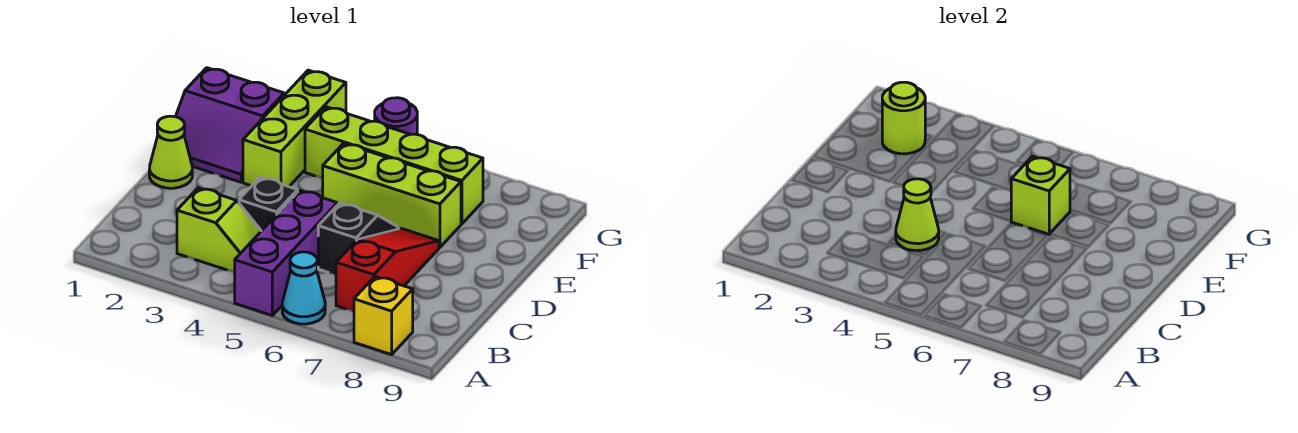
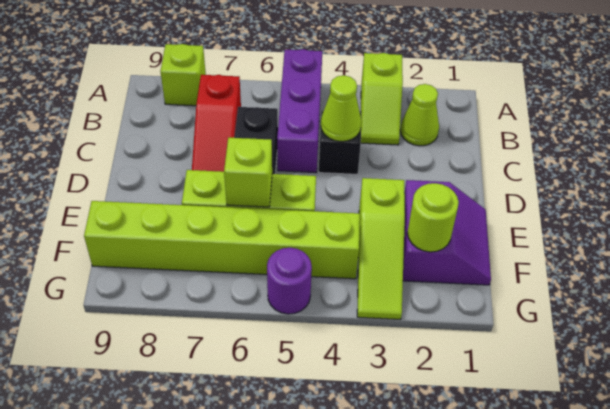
cyan 1x1 cone [282,252,325,324] -> none
yellow 1x1 brick [354,277,413,355] -> lime 1x1 brick [160,44,206,106]
lime 1x2 slope [177,188,261,273] -> lime 1x2 slope turned to [361,53,403,145]
lime 1x1 cone [149,116,192,188] -> lime 1x1 cone moved to [400,84,439,146]
purple 2x2 slope [175,68,284,182] -> purple 2x2 slope turned to [403,180,491,285]
lime 1x3 brick [243,70,346,187] -> lime 1x3 slope [357,178,405,319]
lime 1x4 brick [305,107,483,224] -> lime 1x6 brick [84,201,360,279]

